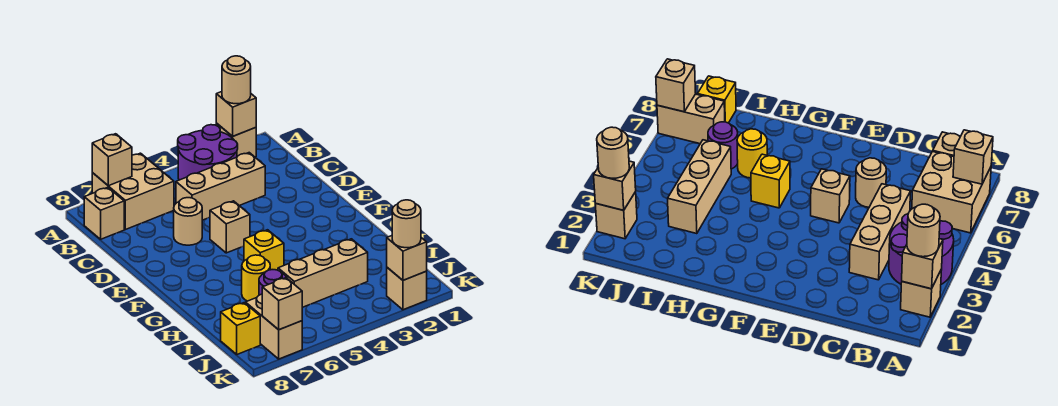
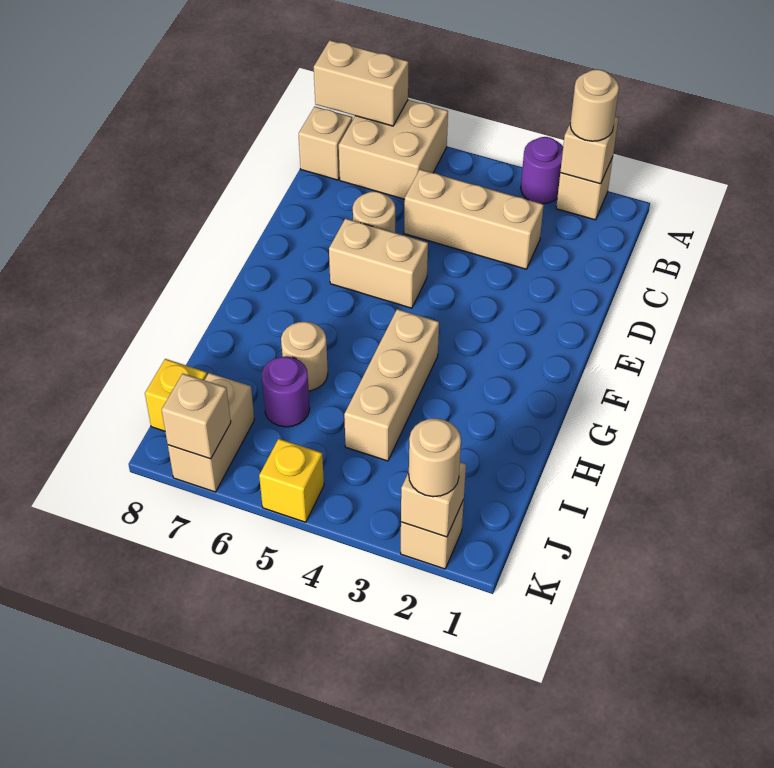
purple 2x2 round brick [178,125,238,180] -> purple 1x1 round brick [521,137,563,204]
tan 1x1 brick [92,134,132,186] -> tan 1x2 brick [314,40,409,126]
tan 1x1 brick [210,201,250,253] -> tan 1x2 brick [329,218,428,308]
yellow 1x1 brick [244,230,284,270] -> yellow 1x1 brick moved to [259,439,324,522]
yellow 1x1 round brick [242,255,270,301] -> tan 1x1 round brick [281,322,328,391]
tan 1x3 brick [278,239,368,307] -> tan 1x3 brick turned to [344,309,439,461]

